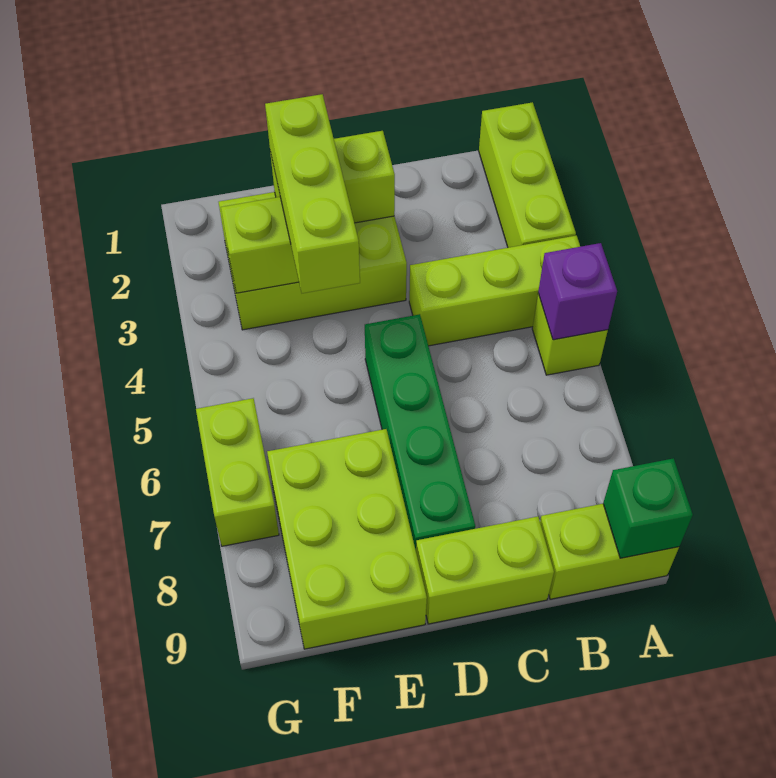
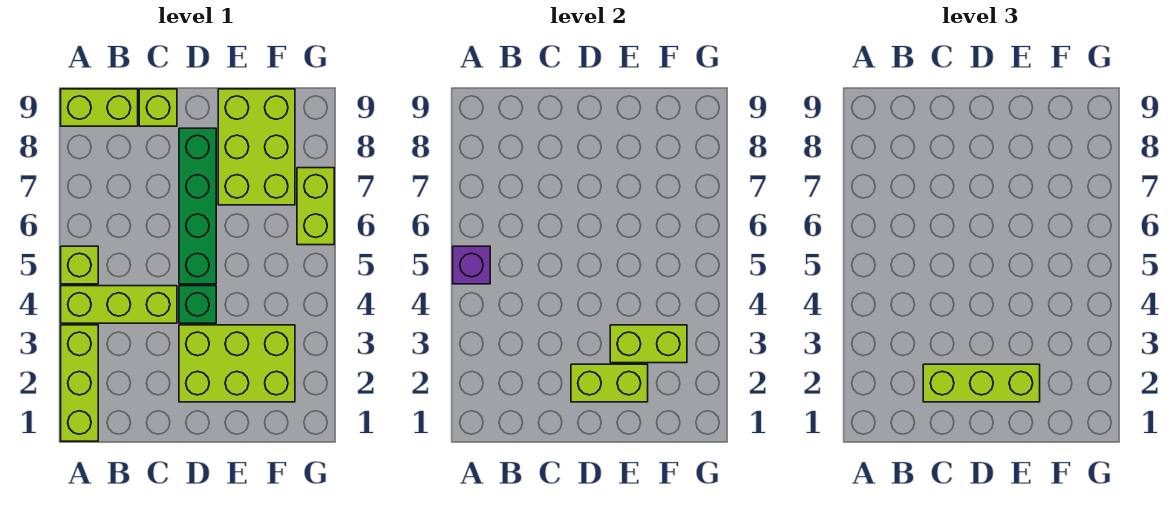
green 1x1 brick [603,458,693,558] -> green 1x1 brick moved to [179,286,216,323]
lime 1x2 brick [416,516,554,624] -> lime 1x1 brick [139,89,177,126]
lime 1x3 brick [265,94,360,293] -> lime 1x3 brick turned to [923,364,1040,402]

